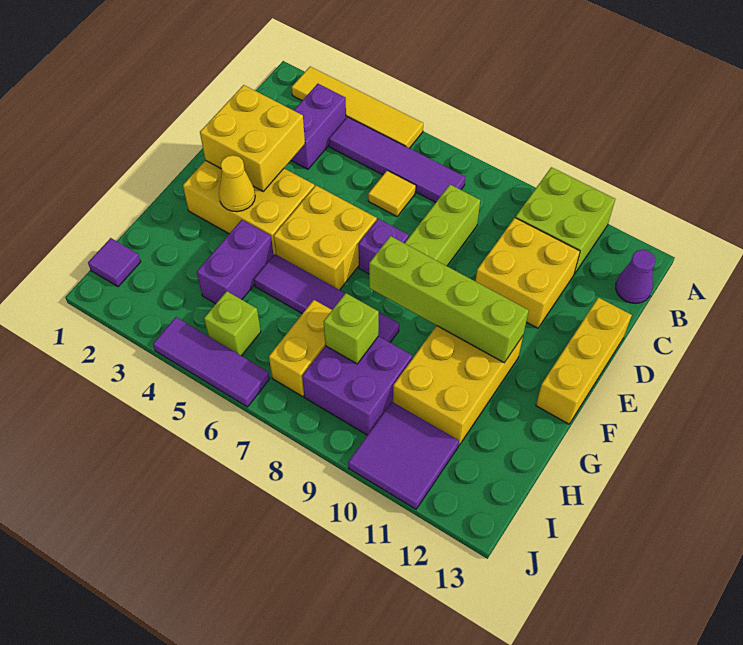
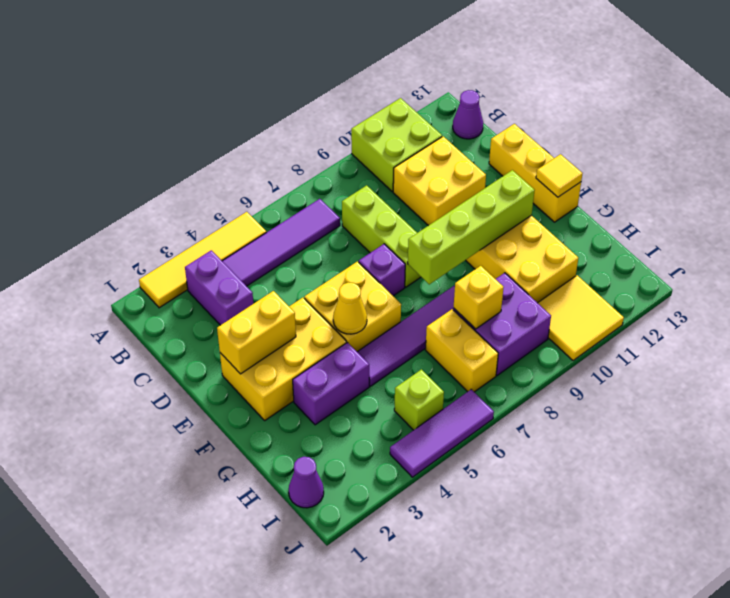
yellow 1x1 tile [368,170,416,216] -> yellow 1x1 tile moved to [536,154,582,197]
yellow 2x2 brick [200,85,305,191] -> yellow 1x2 brick [217,291,296,374]
yellow 1x1 cone [219,155,255,212] -> yellow 1x1 cone moved to [333,282,367,334]
purple 1x2 brick [197,220,273,304] -> purple 1x2 brick turned to [293,342,369,425]
lime 1x1 brick [324,293,379,364] -> yellow 1x1 brick [454,266,504,329]
purple 1x1 tile [88,238,141,287] -> purple 1x1 cone [289,457,324,508]
purple 2x2 tile [348,402,459,509] -> yellow 2x2 tile [538,275,624,361]

